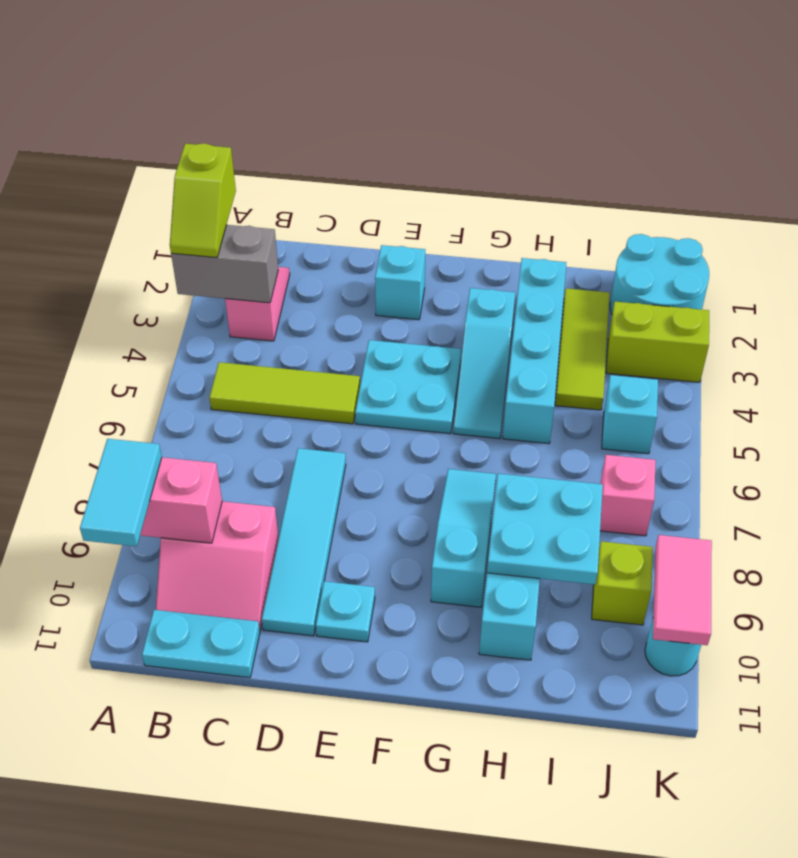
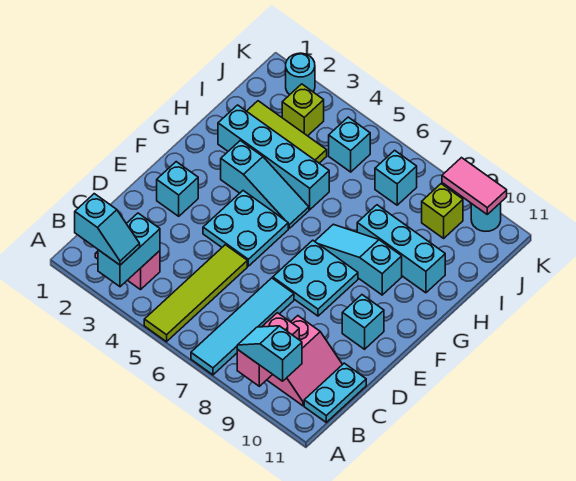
lime 1x2 slope [170,143,236,258] -> cyan 1x2 slope [75,194,140,265]
grey 1x2 brick [171,225,278,303] -> cyan 1x2 brick [98,213,160,287]
cyan 1x2 tile [80,439,162,546] -> cyan 1x2 slope [237,326,302,381]
lime 1x3 tile [209,362,360,424] -> lime 1x4 tile [144,245,247,342]
cyan 1x4 tile [262,448,346,636] -> cyan 1x4 tile turned to [191,278,294,375]
cyan 1x1 plate [316,581,375,642] -> cyan 1x1 brick [342,295,384,349]
cyan 2x2 plate [487,474,603,584] -> cyan 2x2 plate moved to [273,240,358,316]
cyan 2x2 round brick [610,234,709,314] -> cyan 1x1 round brick [286,53,315,95]
lime 1x2 brick [606,301,709,382] -> lime 1x1 brick [282,84,324,136]
pink 1x1 brick [600,455,656,536] -> cyan 1x1 brick [375,150,417,205]

